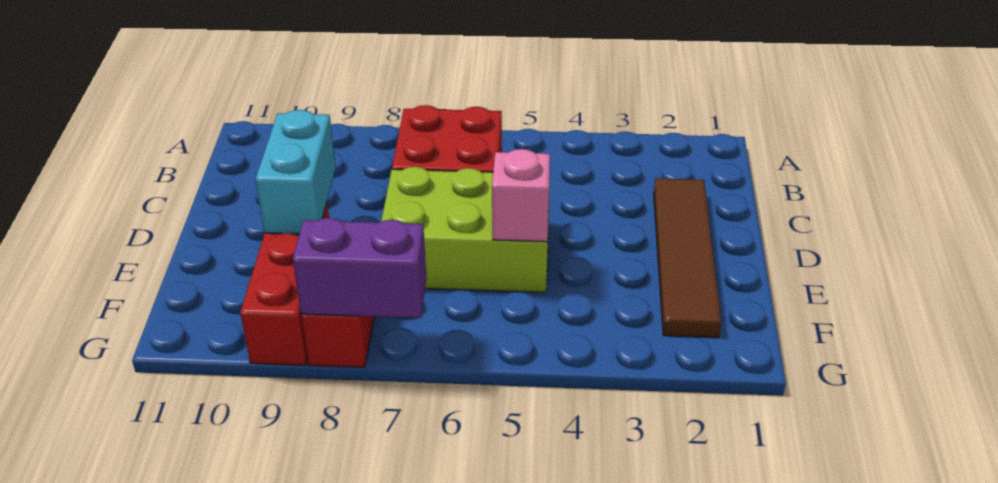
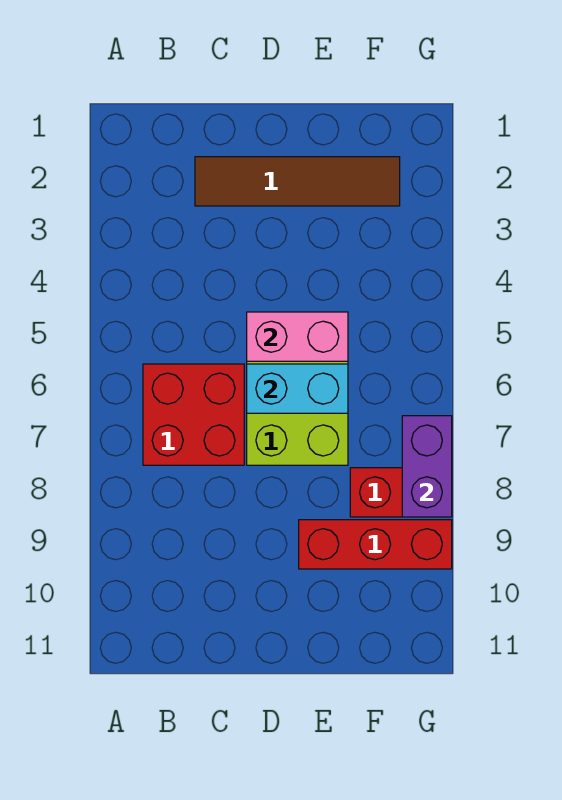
cyan 1x2 brick [255,110,336,234] -> cyan 1x2 brick moved to [247,364,348,413]
pink 1x1 brick [492,149,550,242] -> pink 1x2 brick [247,312,348,361]

